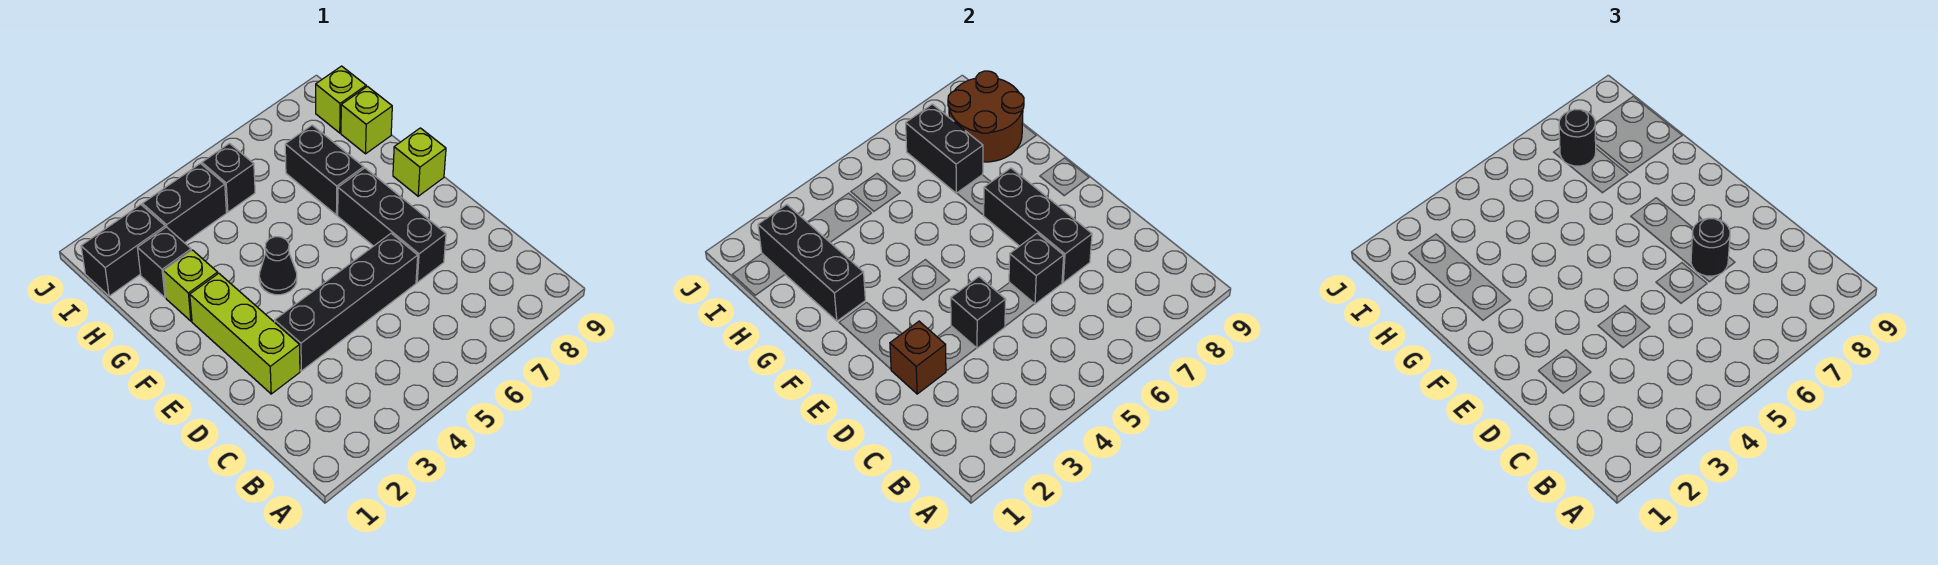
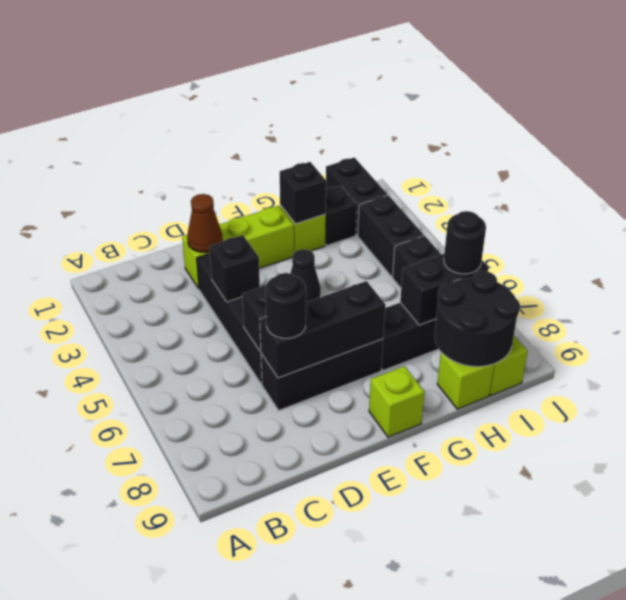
brown 1x1 brick [890,321,946,394] -> brown 1x1 cone [187,194,222,252]
black 1x3 brick [758,205,865,321] -> black 1x1 brick [280,162,326,224]
brown 2x2 round brick [948,71,1024,162] -> black 2x2 round brick [435,271,520,367]

